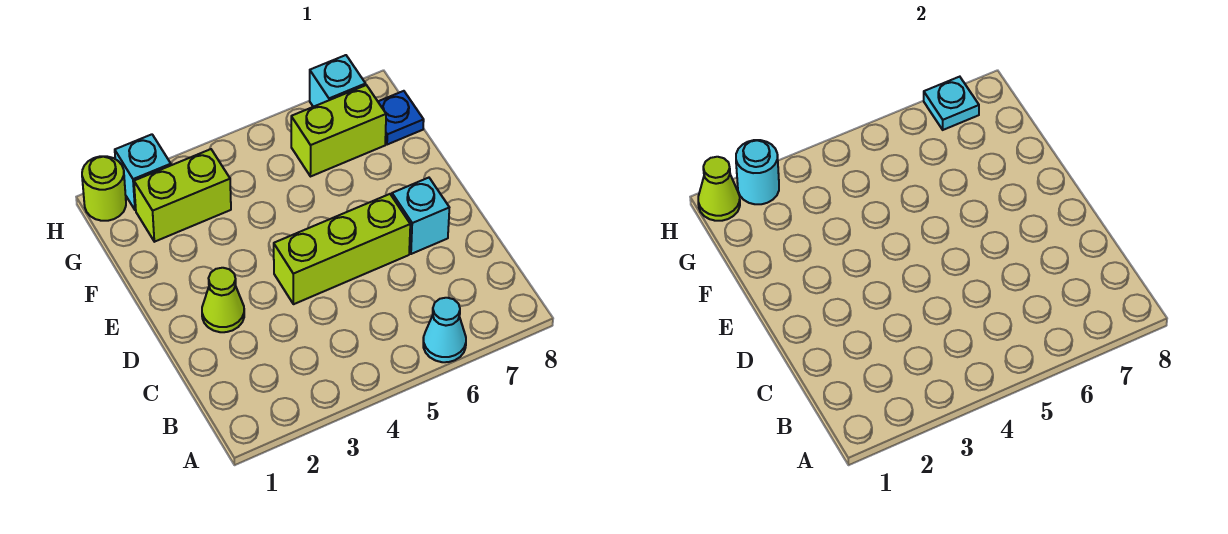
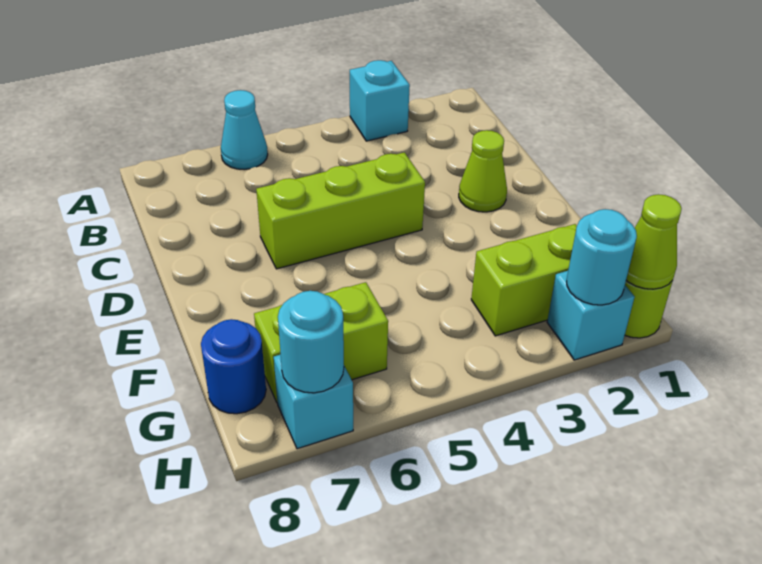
cyan 1x1 brick [392,178,449,254] -> cyan 1x1 brick moved to [350,60,410,141]
blue 1x1 plate [378,91,424,145] -> blue 1x1 round brick [201,319,266,414]
cyan 1x1 plate [924,77,979,130] -> cyan 1x1 round brick [278,291,344,393]

